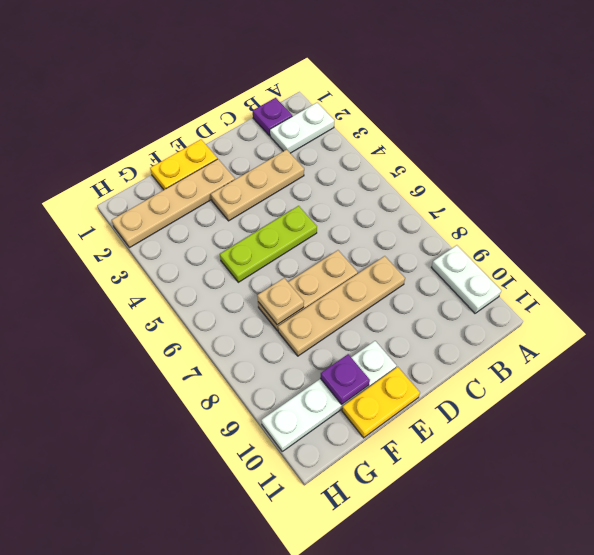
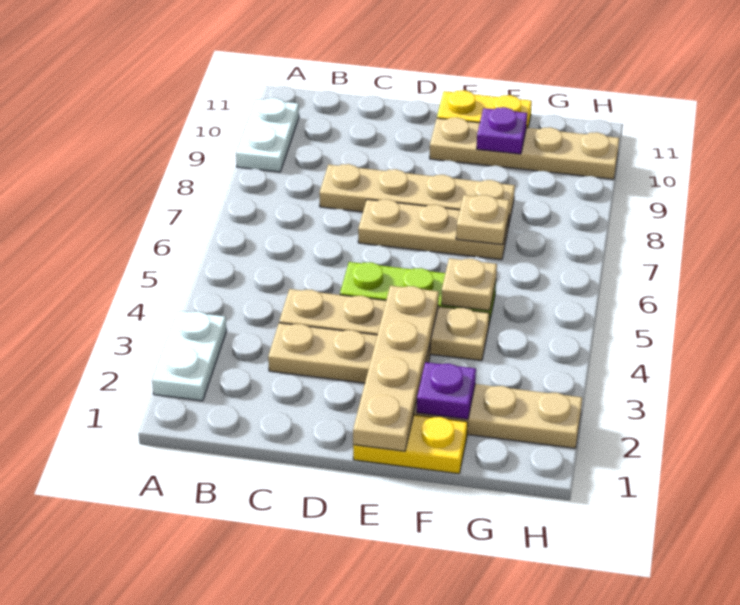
white 1x2 plate [270,103,334,153] -> white 1x2 plate turned to [152,311,227,401]
purple 1x1 plate [253,98,292,136] -> purple 1x1 plate moved to [417,362,476,419]
none -> tan 1x4 plate [279,289,489,361]
none -> tan 1x4 plate [353,286,439,451]
white 1x4 plate [261,341,397,451] -> tan 1x4 plate [430,117,619,179]
none -> tan 1x1 plate [441,258,497,311]

